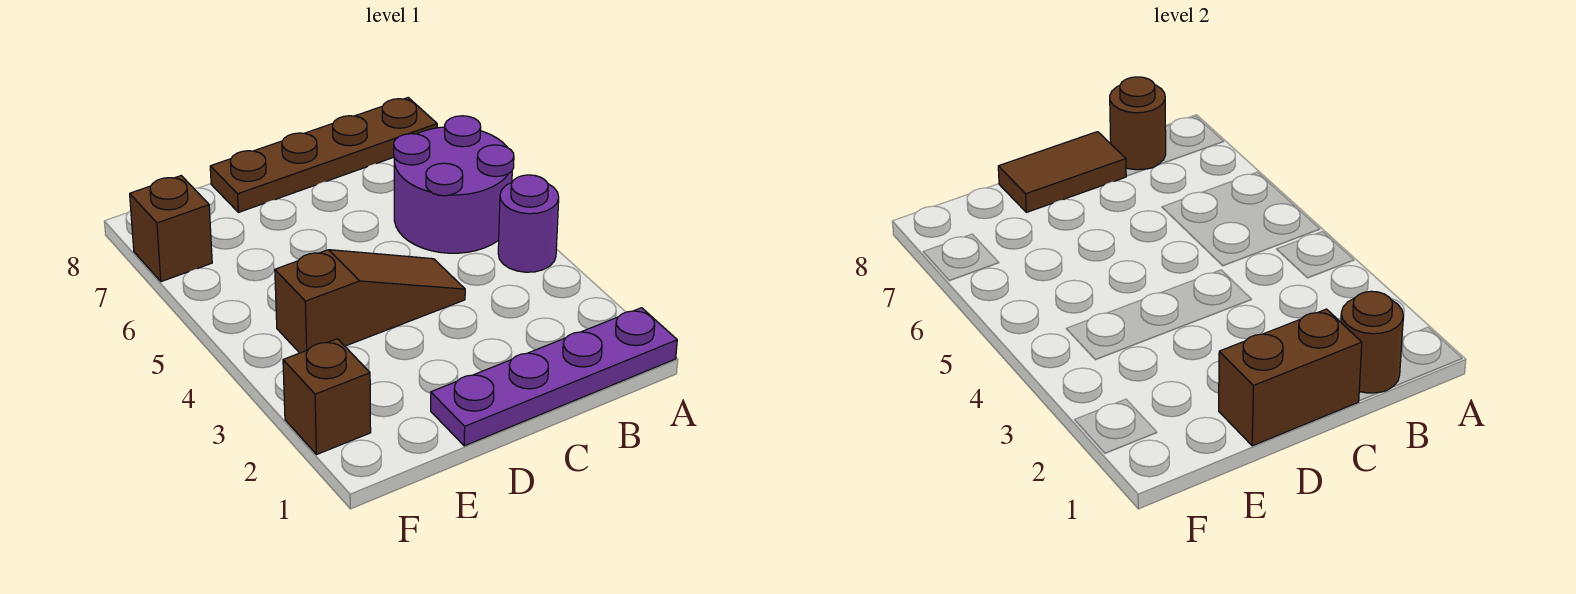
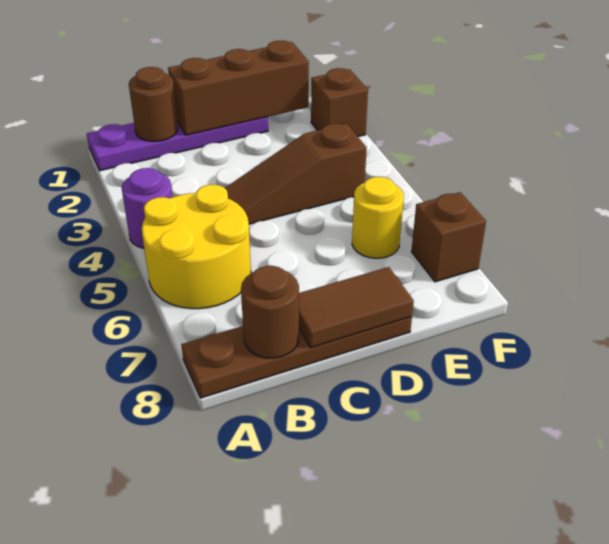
purple 2x2 round brick [394,116,514,253] -> yellow 2x2 round brick [142,185,251,309]
brown 1x2 brick [1219,309,1362,446] -> brown 1x3 brick [168,41,309,135]
none -> yellow 1x1 round brick [352,177,404,258]

